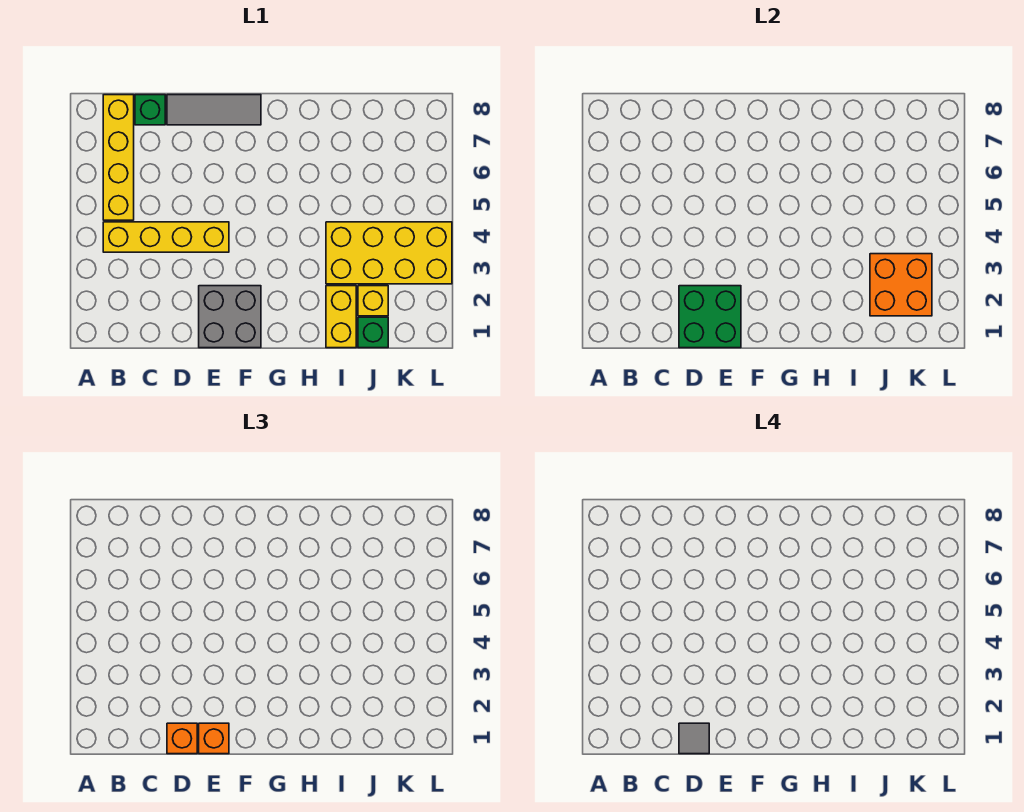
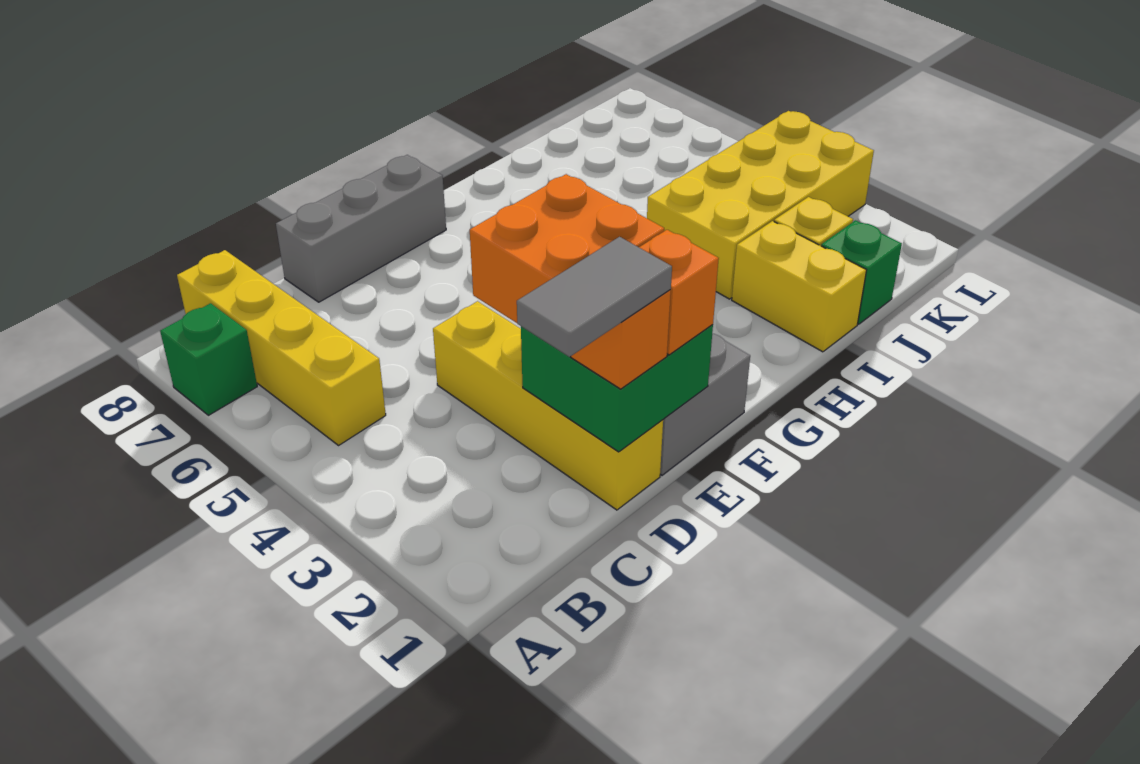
yellow 1x4 brick [103,222,229,252] -> yellow 1x4 brick turned to [433,301,663,510]
green 1x1 brick [135,95,165,125] -> green 1x1 brick moved to [160,303,257,415]
grey 1x1 tile [679,723,709,754] -> grey 1x2 tile [517,237,672,357]
grey 1x3 tile [167,95,261,125] -> grey 1x3 brick [276,155,446,302]
orange 2x2 brick [870,254,932,316] -> orange 2x2 brick moved to [470,174,664,323]

